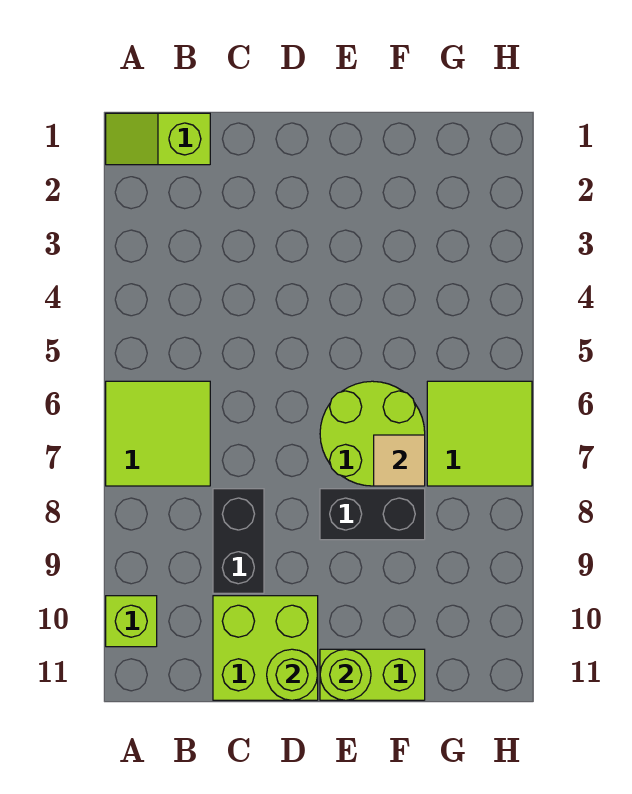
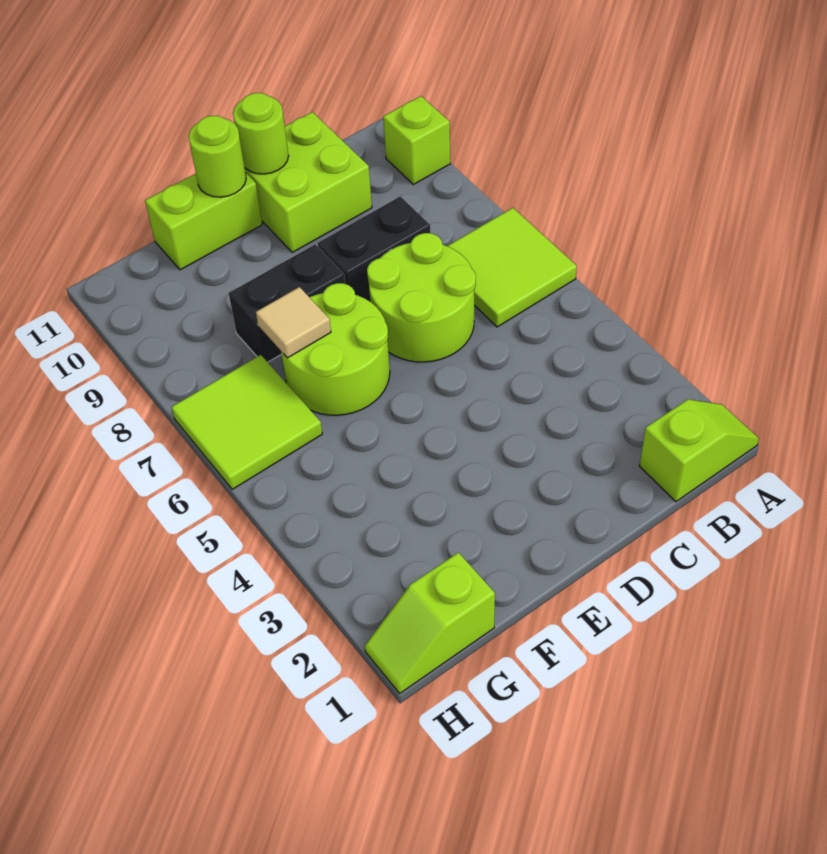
none -> lime 2x2 round brick [367,233,476,362]
black 1x2 brick [213,489,264,593] -> black 1x2 brick turned to [317,196,430,301]
none -> lime 1x2 slope [365,552,495,693]

